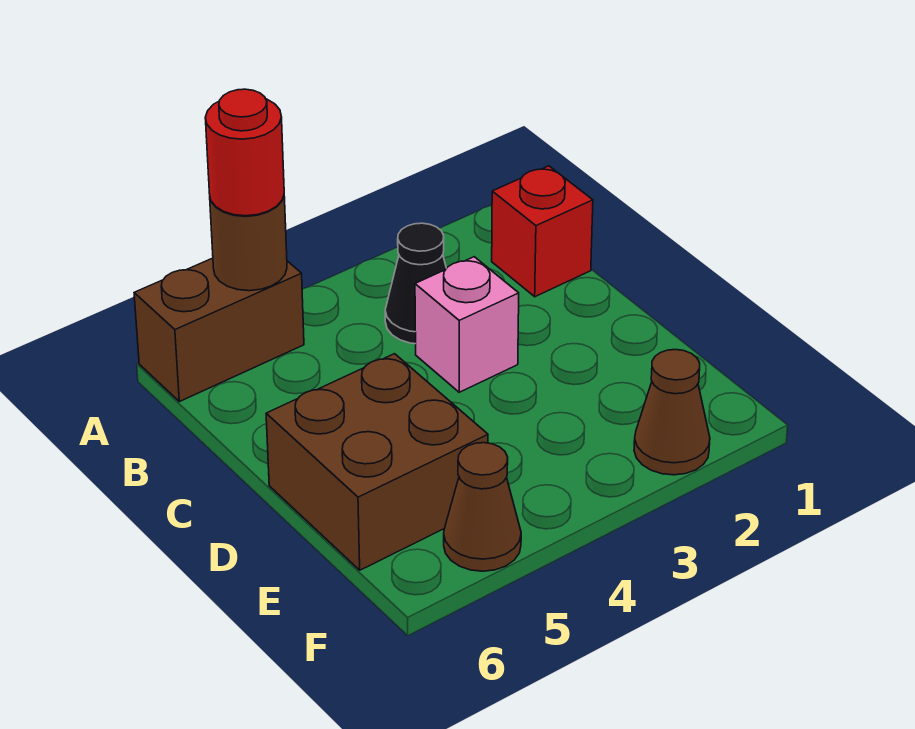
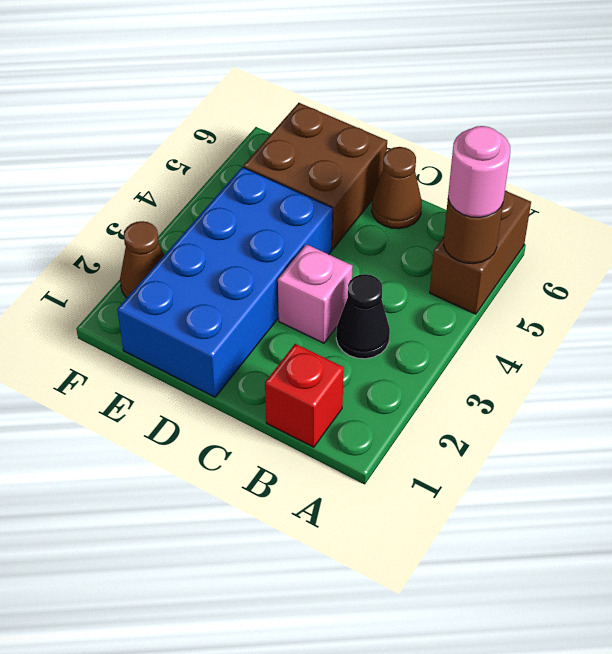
red 1x1 round brick [205,89,284,216] -> pink 1x1 round brick [448,126,510,218]
none -> blue 2x4 brick [117,167,333,397]
brown 1x1 cone [444,443,521,571] -> brown 1x1 cone moved to [372,147,422,229]

